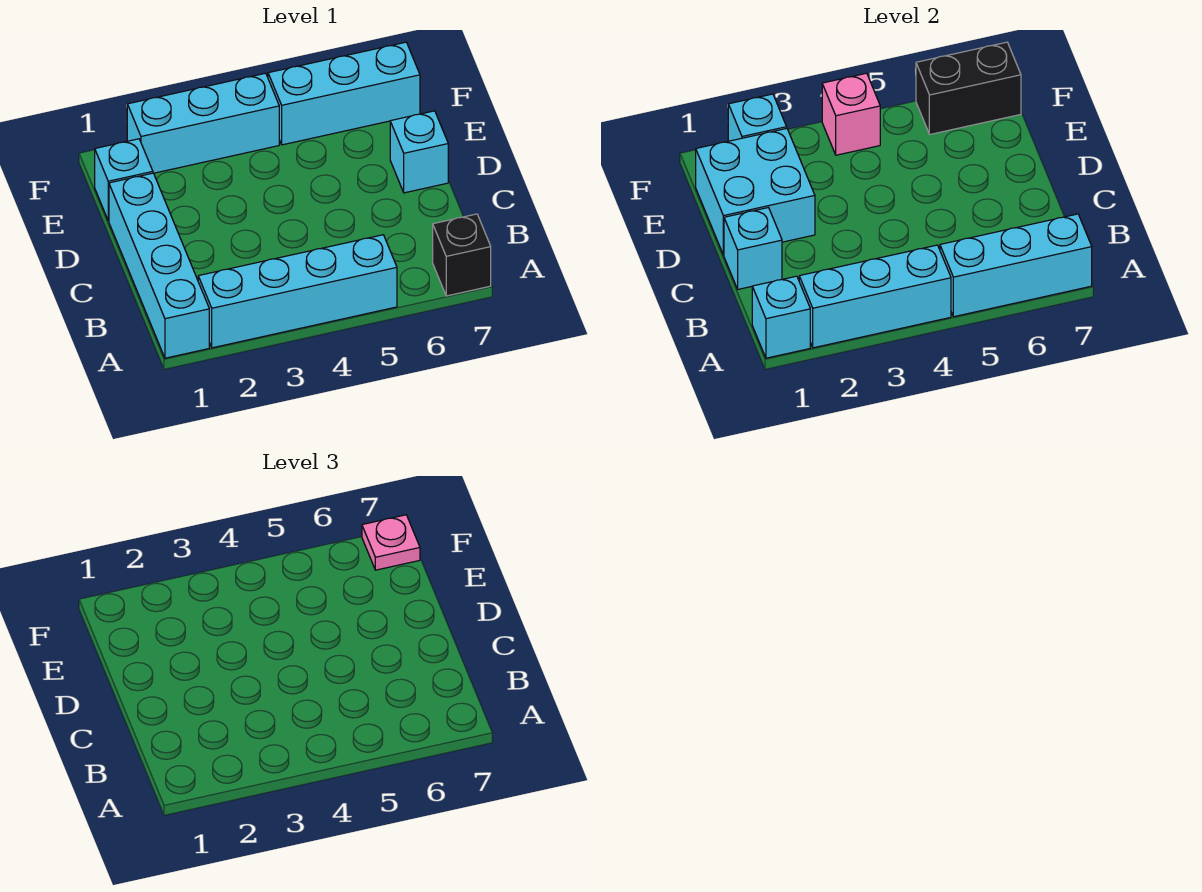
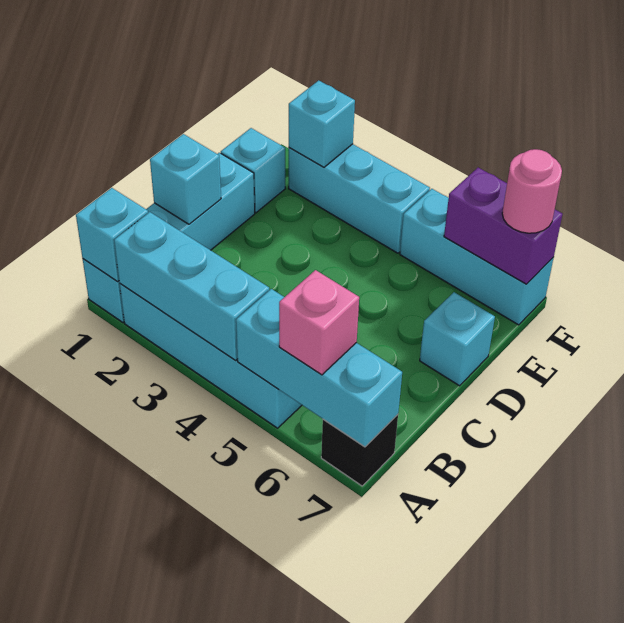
cyan 2x2 brick [696,128,815,255] -> none
pink 1x1 brick [822,73,880,155] -> pink 1x1 brick moved to [279,270,359,375]
black 1x2 brick [916,42,1021,134] -> purple 1x2 brick [444,168,562,284]
pink 1x1 plate [362,515,420,570] -> pink 1x1 round brick [502,149,562,233]

